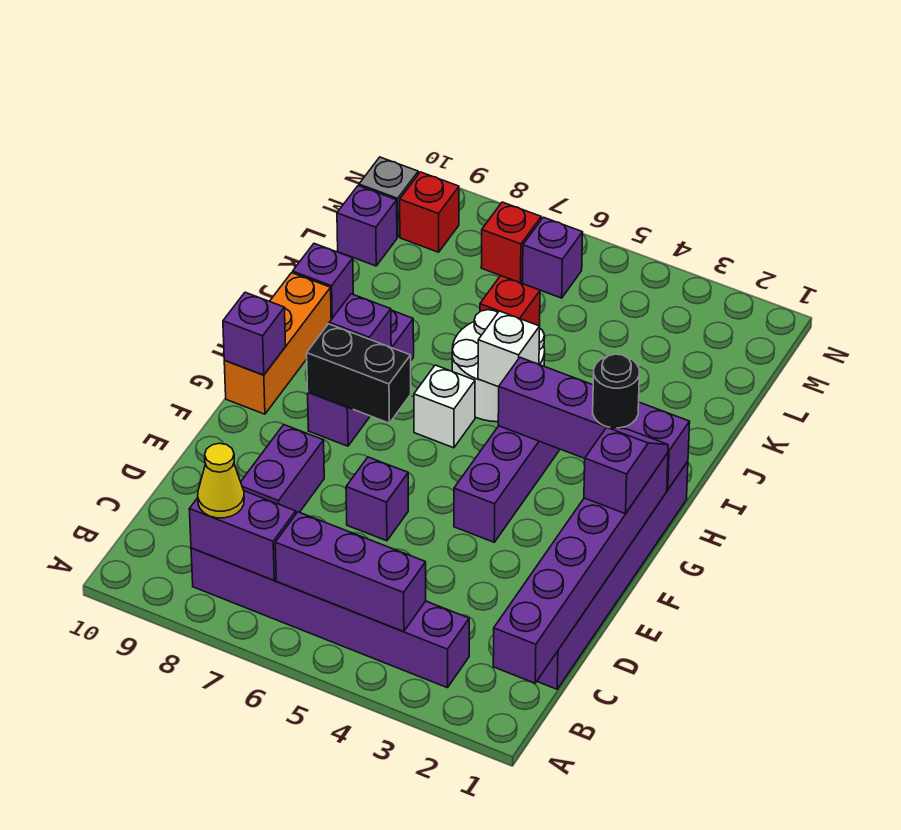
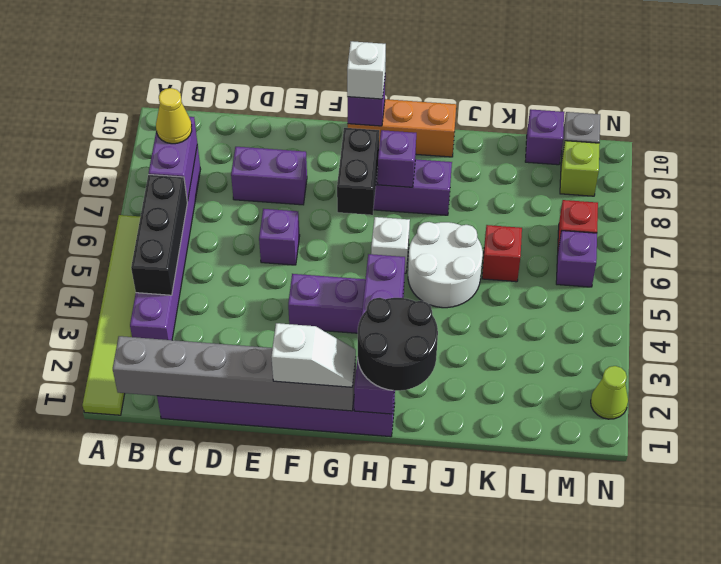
none -> lime 1x6 tile [83,215,140,415]
purple 1x6 brick [493,453,668,683] -> grey 1x6 brick [113,336,356,411]
purple 1x3 brick [275,512,426,632] -> black 1x3 brick [131,175,187,295]
purple 1x2 slope [584,427,668,514] -> white 1x2 slope [271,323,356,387]
black 1x1 round brick [593,354,639,428] -> black 2x2 round brick [358,298,438,391]
white 1x1 brick [478,311,540,387] -> white 1x1 brick moved to [347,41,386,99]
purple 1x1 brick [293,244,353,319] -> none
red 1x1 brick [400,172,459,252] -> lime 1x1 brick [560,141,600,196]
none -> lime 1x1 cone [591,366,628,419]

